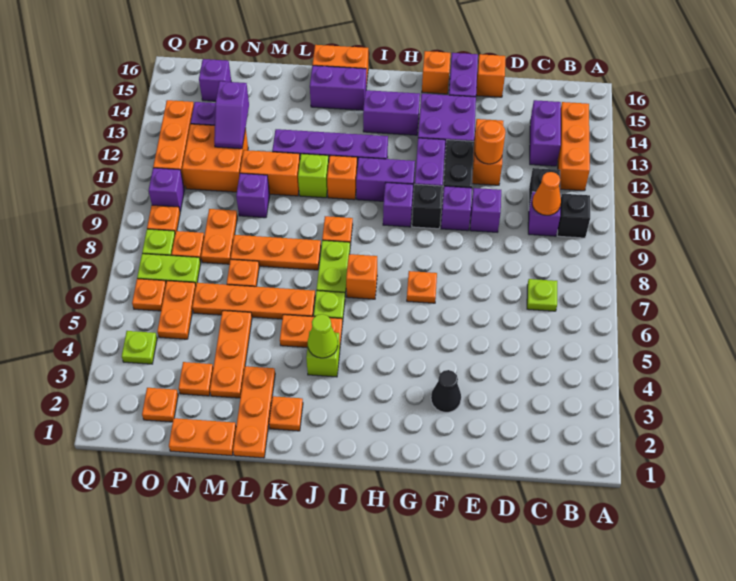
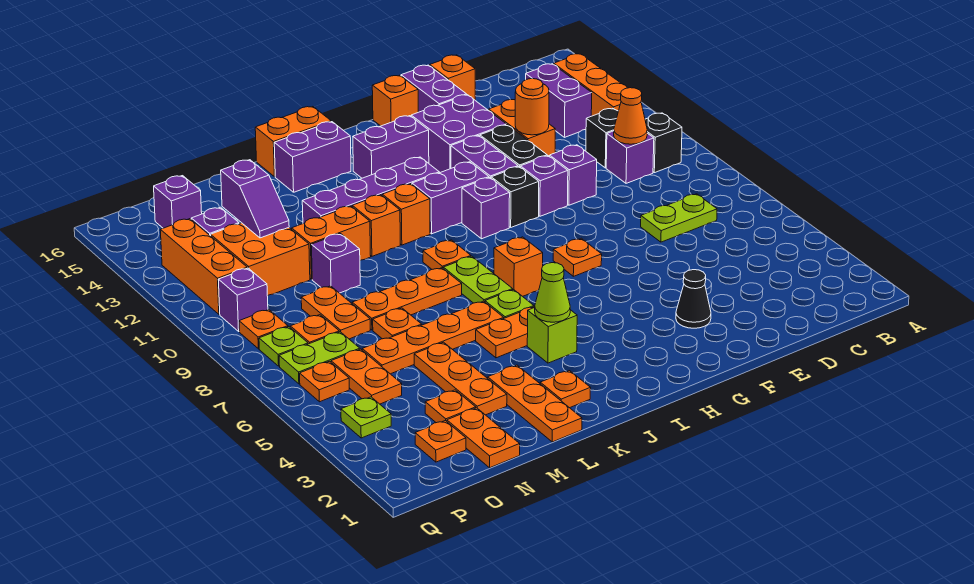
lime 1x1 plate [527,279,557,311] -> lime 1x2 plate [641,194,717,242]
lime 1x1 brick [298,154,329,198] -> orange 1x1 brick [352,195,400,256]
orange 1x2 plate [169,418,236,456] -> orange 1x2 plate turned to [447,408,520,468]

